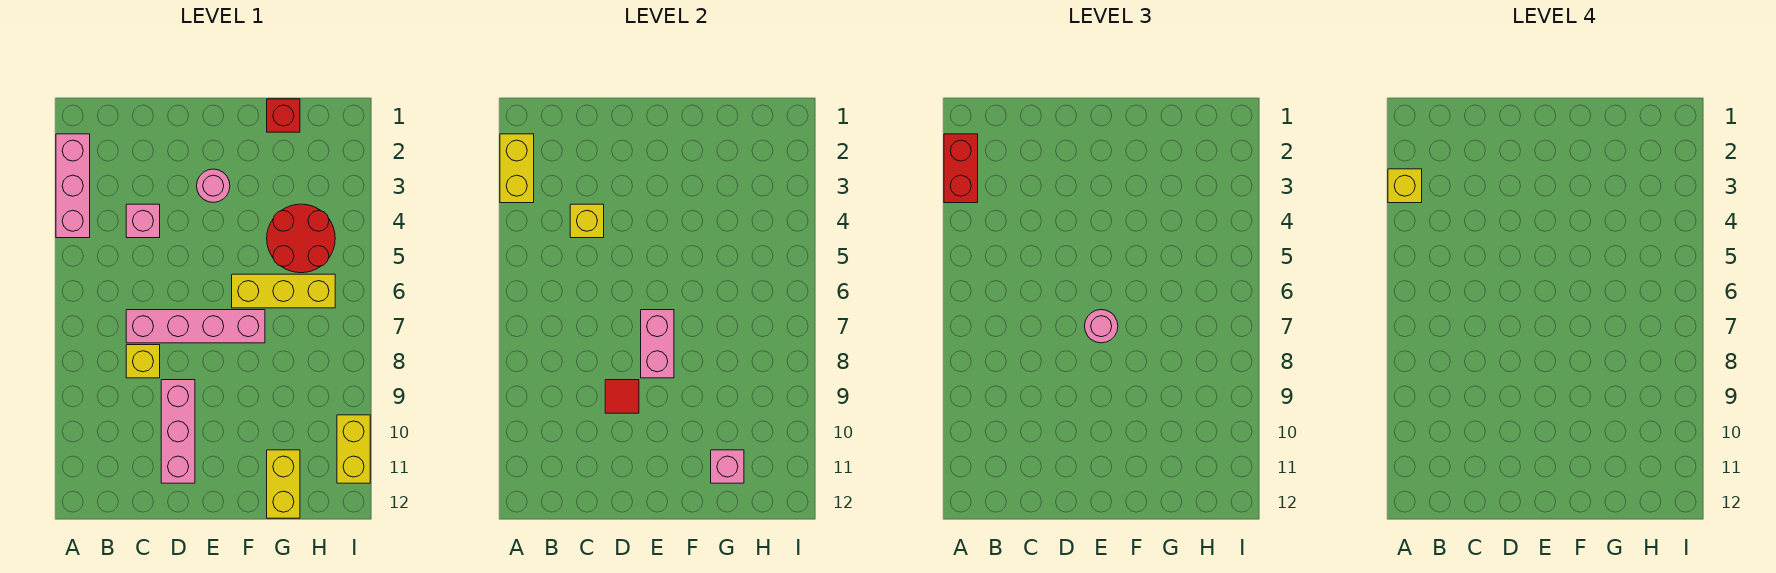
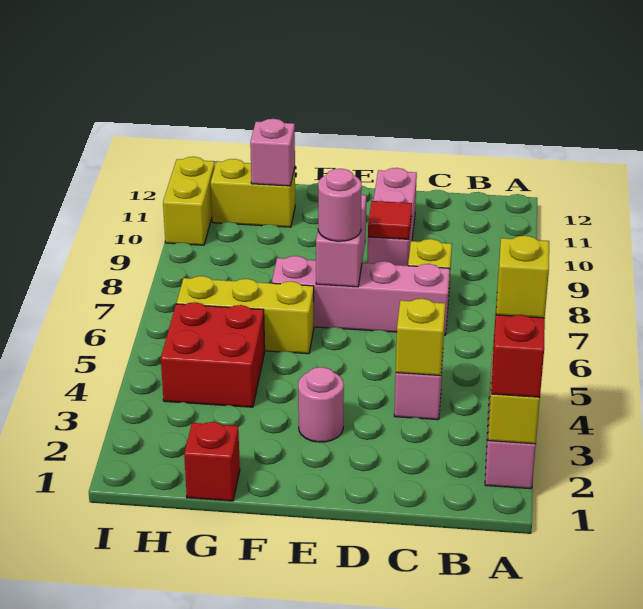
red 2x2 round brick [267,204,335,273] -> red 2x2 brick [161,302,265,407]
yellow 1x2 brick [267,450,300,518] -> yellow 1x2 brick turned to [211,159,295,227]

